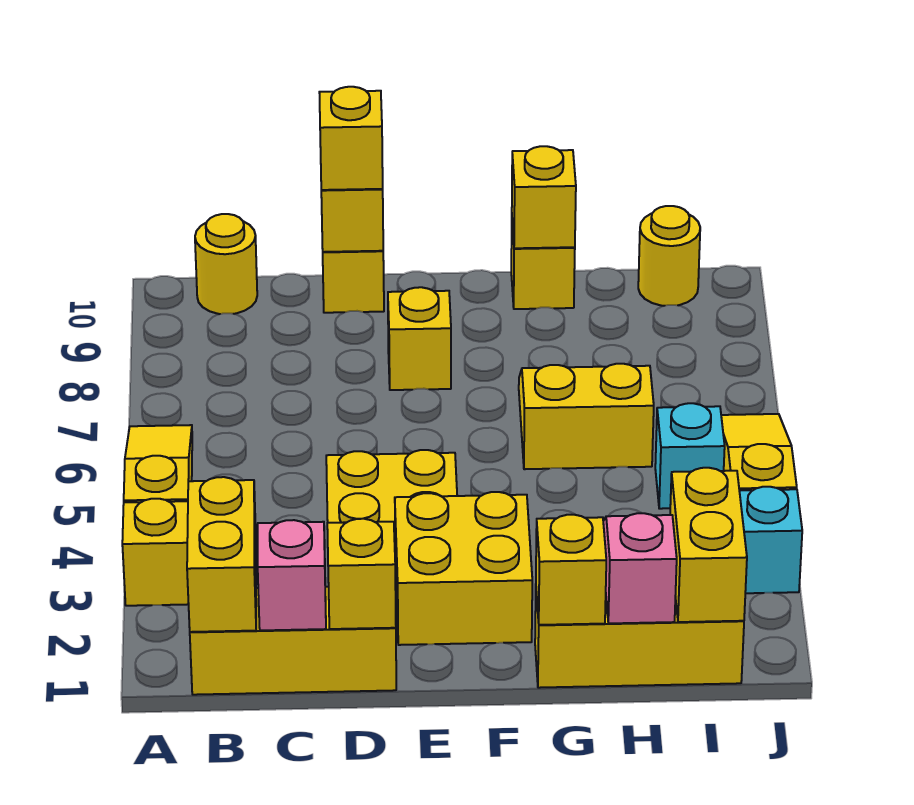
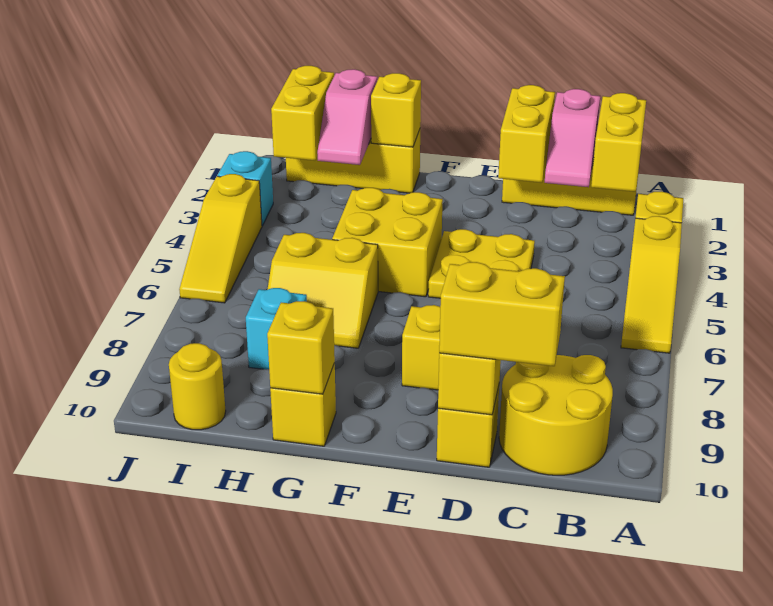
yellow 1x1 round brick [195,214,257,314] -> yellow 2x2 round brick [499,355,613,475]
yellow 1x1 brick [327,519,396,629] -> yellow 1x2 brick [498,85,555,183]
yellow 1x1 brick [319,87,383,190] -> yellow 1x2 brick [439,262,565,366]
yellow 2x2 brick [395,492,532,645] -> yellow 2x2 brick moved to [332,188,443,297]
cyan 1x1 brick [655,403,725,509] -> cyan 1x1 brick moved to [246,288,307,369]

